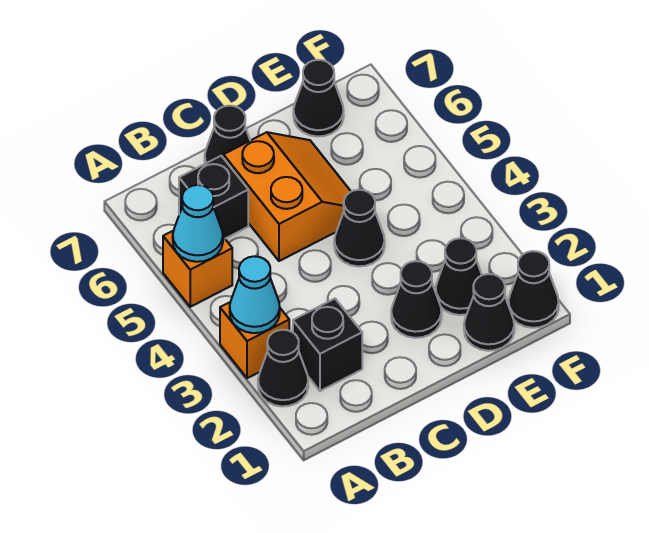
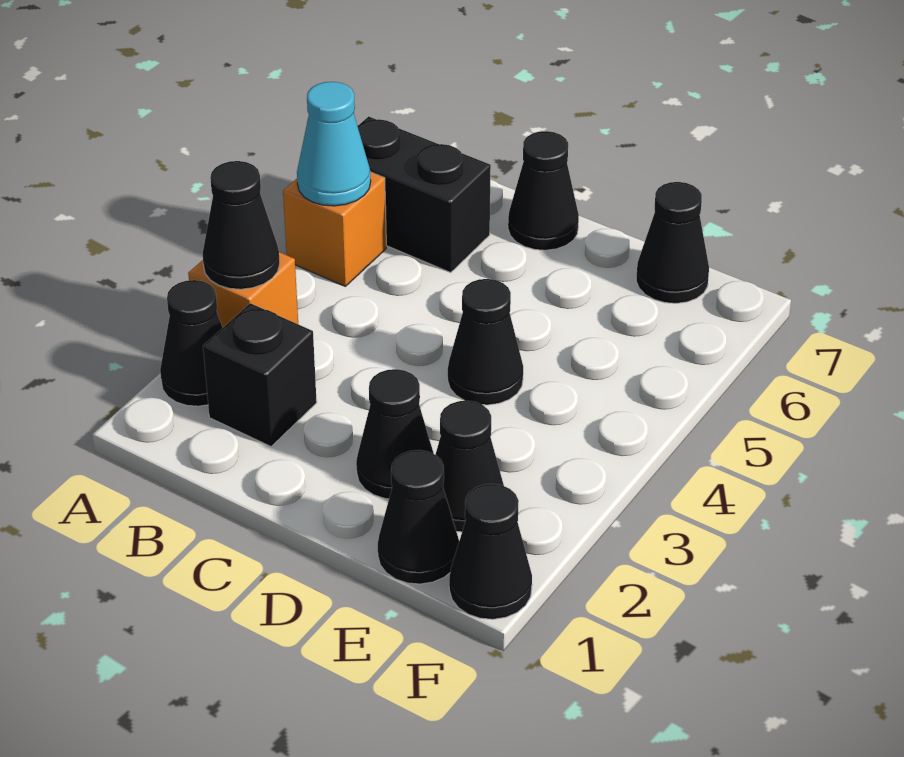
cyan 1x1 cone [230,256,280,333] -> black 1x1 cone [203,161,280,289]
black 1x1 brick [179,156,248,239] -> black 1x2 brick [358,116,491,272]
orange 2x2 slope [223,132,351,261] -> none

